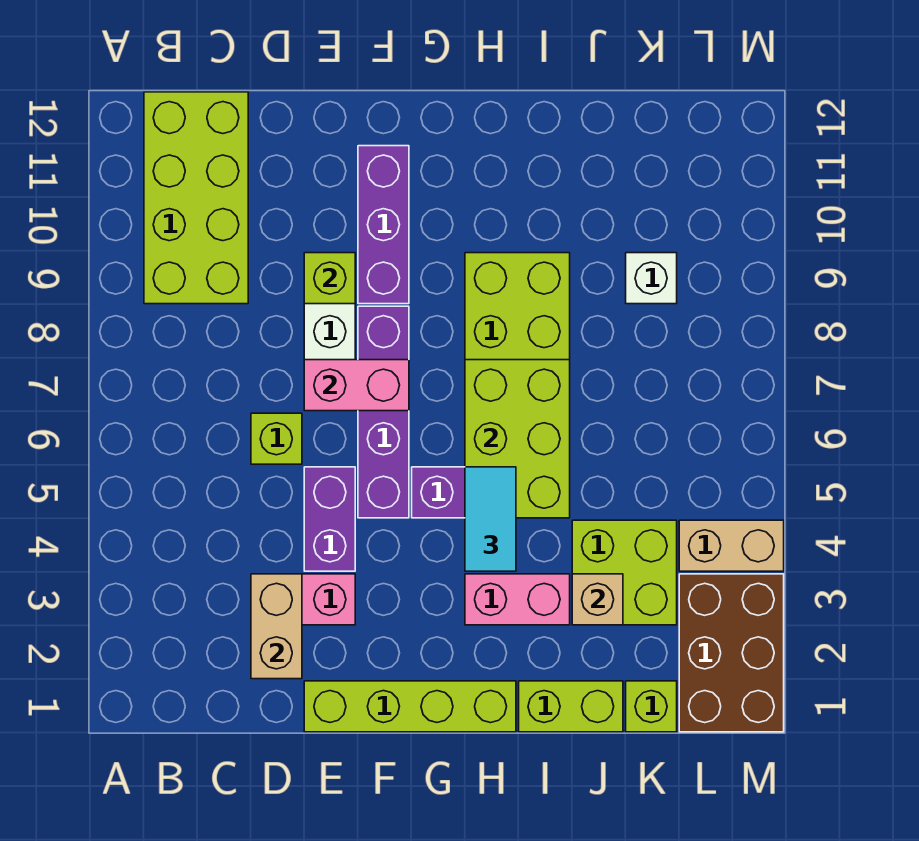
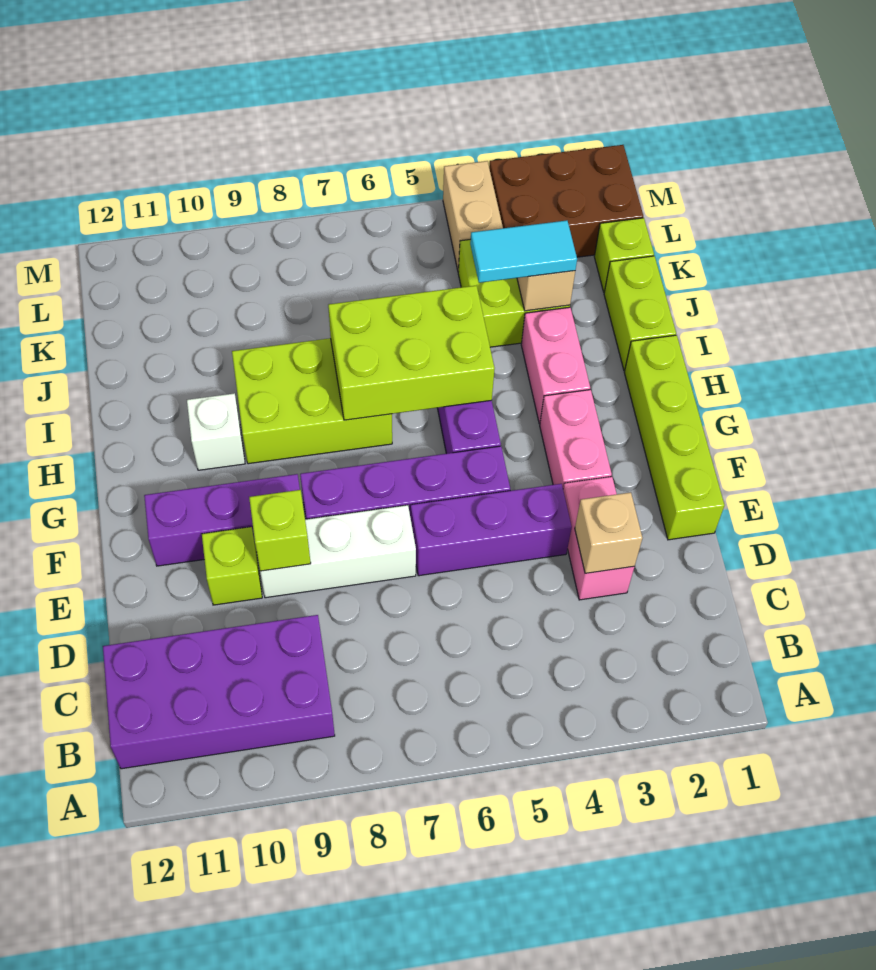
lime 2x4 brick [144,92,248,304] -> purple 2x4 brick [103,615,335,769]
tan 1x2 brick [251,574,302,679] -> tan 1x1 brick [575,492,642,573]
lime 1x1 brick [251,413,302,464] -> lime 1x1 brick moved to [202,527,262,605]
purple 1x2 brick [304,467,355,571] -> purple 1x3 brick [411,484,572,576]
pink 1x2 brick [304,360,409,411] -> pink 1x2 brick moved to [540,390,612,487]
cyan 1x2 tile [465,467,516,571] -> cyan 1x2 tile moved to [470,220,577,283]
white 1x1 brick [626,253,677,304] -> white 1x1 brick moved to [187,393,245,470]

